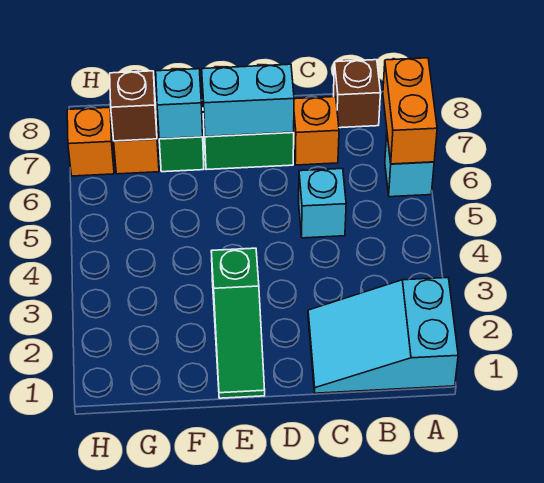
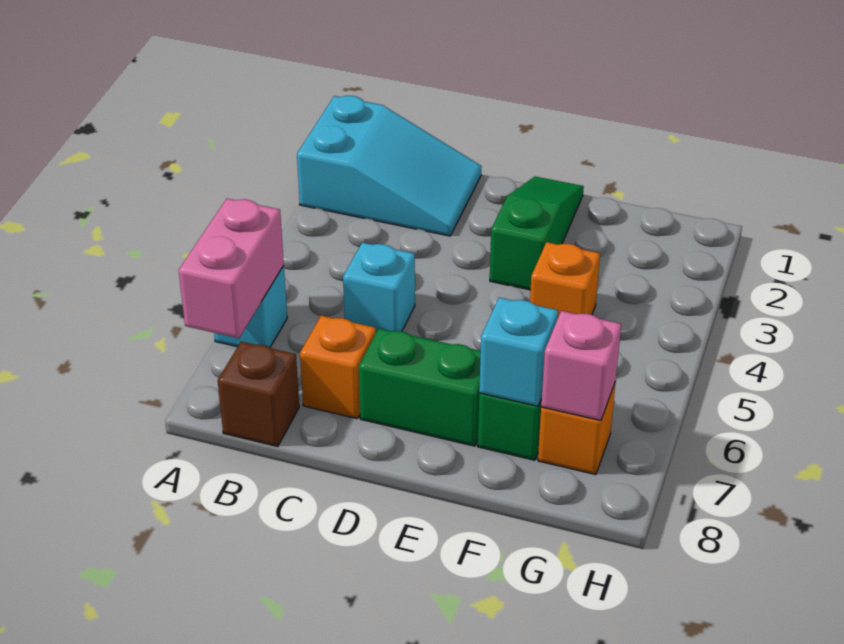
orange 1x2 brick [383,58,437,164] -> pink 1x2 brick [179,199,284,338]
cyan 1x2 brick [202,64,294,137] -> none
brown 1x1 brick [110,71,157,141] -> pink 1x1 brick [541,311,621,421]
orange 1x1 brick [67,107,114,176] -> orange 1x1 brick moved to [530,242,600,317]

